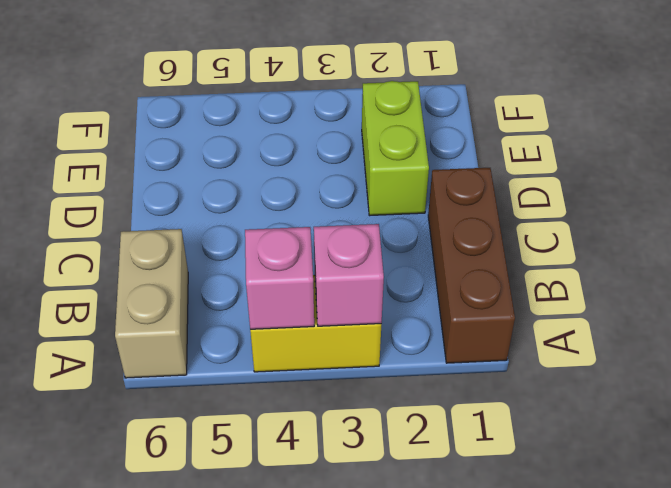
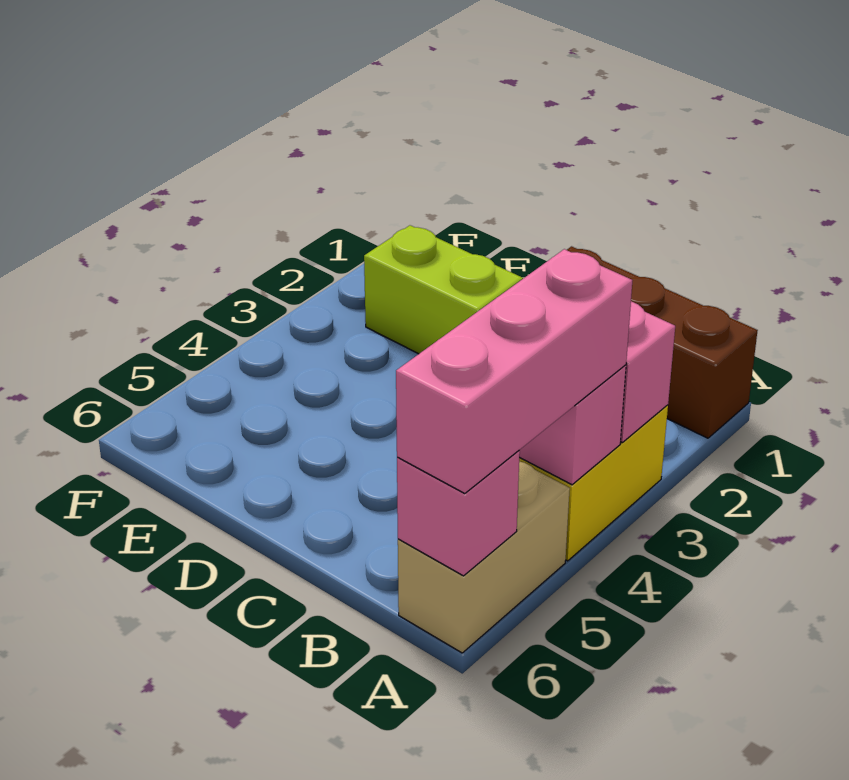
none -> pink 1x3 brick [396,249,632,494]
tan 1x2 brick [115,229,188,378] -> tan 1x2 brick turned to [398,462,570,653]
none -> pink 1x1 brick [397,451,520,576]

